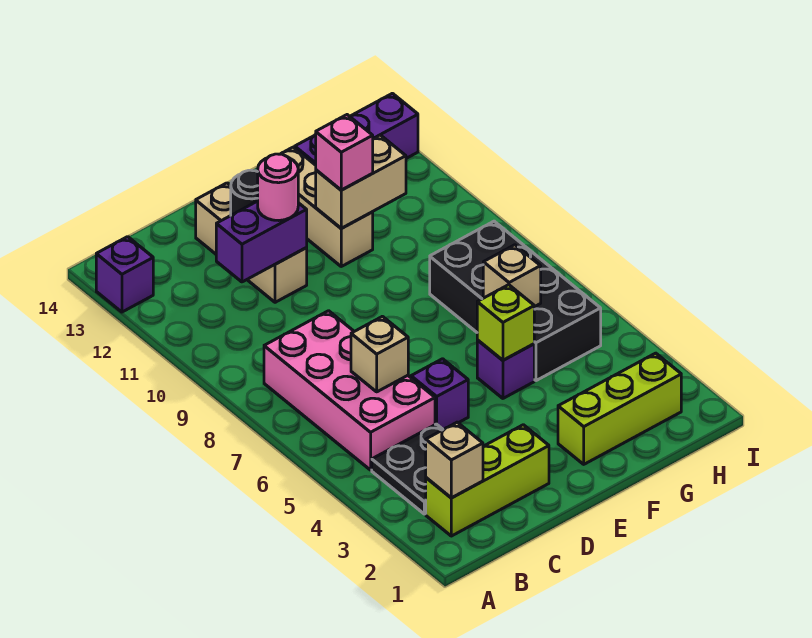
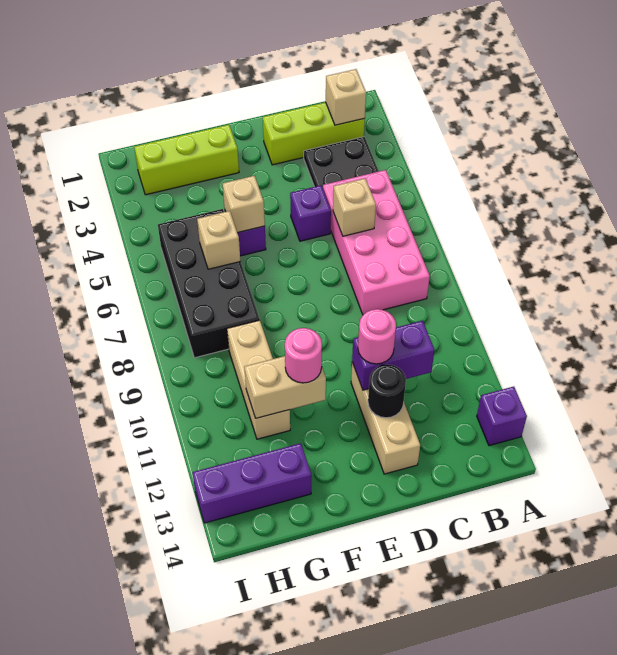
lime 1x1 brick [477,285,534,360] -> tan 1x1 brick [223,176,265,233]
tan 1x3 brick [281,147,373,266] -> tan 1x3 brick moved to [227,320,290,439]
pink 1x1 brick [316,115,373,190] -> pink 1x1 round brick [285,328,322,383]

